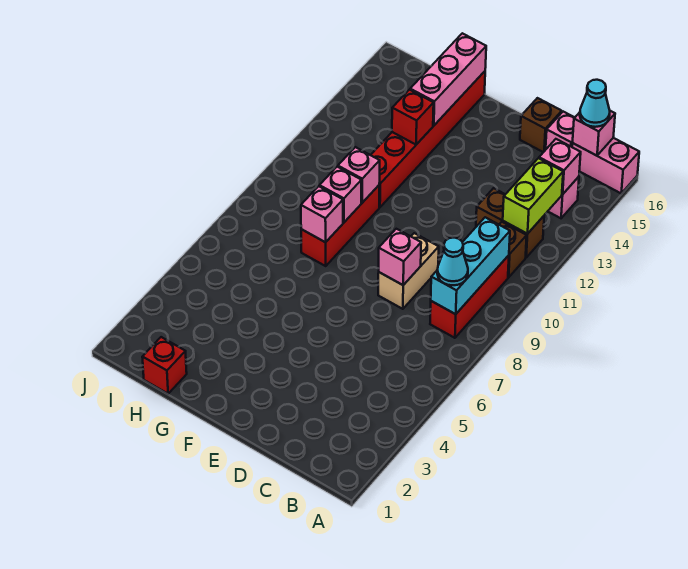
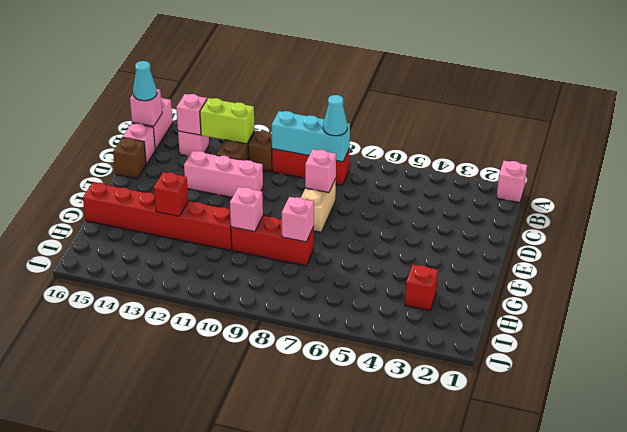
tan 1x2 brick [378,233,439,309] -> tan 1x2 brick turned to [301,179,336,232]
pink 1x1 brick [319,167,361,222] -> pink 1x1 brick moved to [496,161,527,203]
pink 1x3 brick [410,33,486,126] -> pink 1x3 brick moved to [184,151,263,197]
red 1x1 brick [142,337,187,394] -> red 1x1 brick moved to [405,265,438,311]

